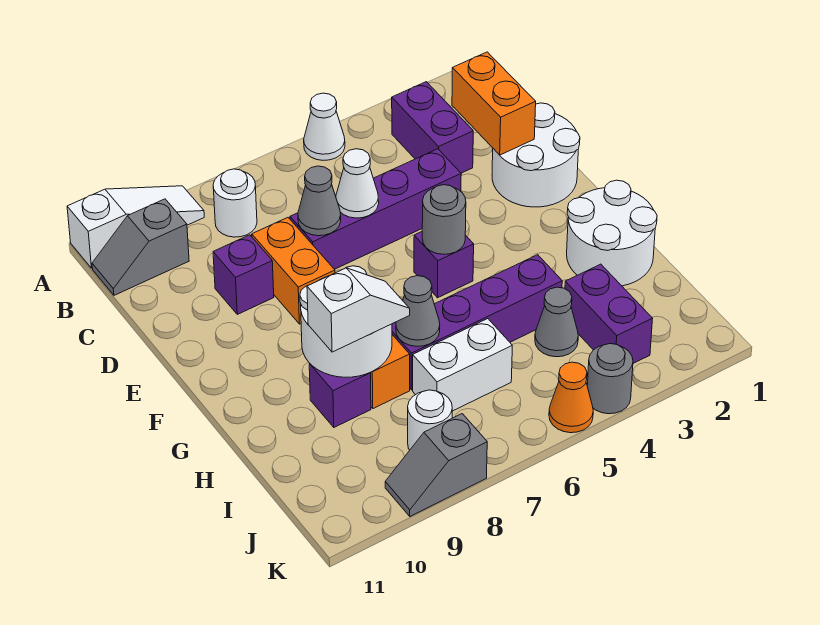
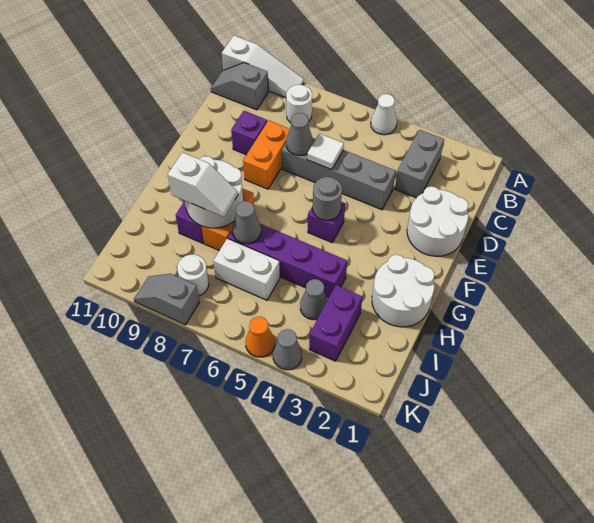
purple 1x2 brick [392,82,473,173] -> grey 1x2 brick [395,130,444,198]
orange 1x2 brick [452,52,536,155] -> none
purple 1x4 brick [290,149,461,269] -> grey 1x4 brick [282,138,396,210]
white 1x1 cone [336,149,379,218] -> white 1x1 tile [307,133,344,170]
grey 1x1 round brick [587,344,633,414] -> grey 1x1 cone [273,329,302,370]

